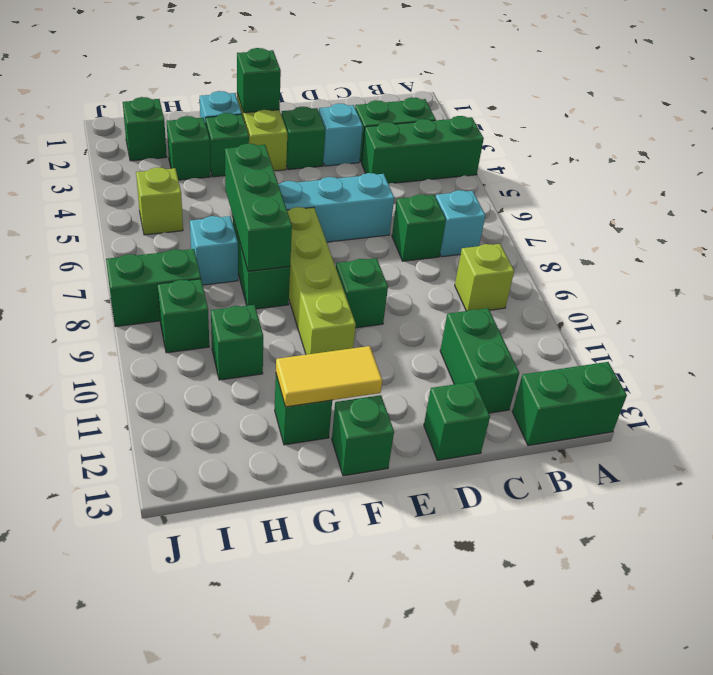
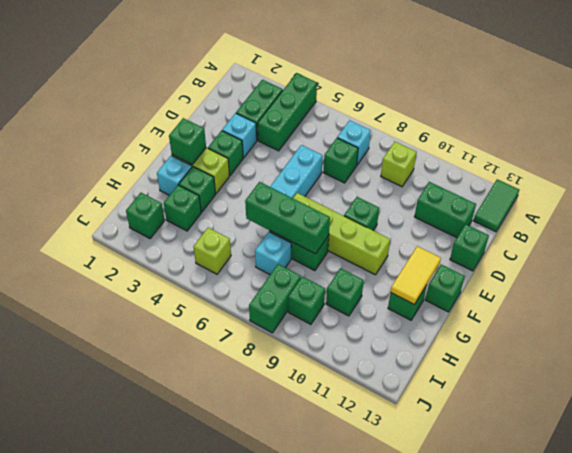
green 1x2 brick [512,362,627,446] -> green 1x2 tile [473,179,519,232]

